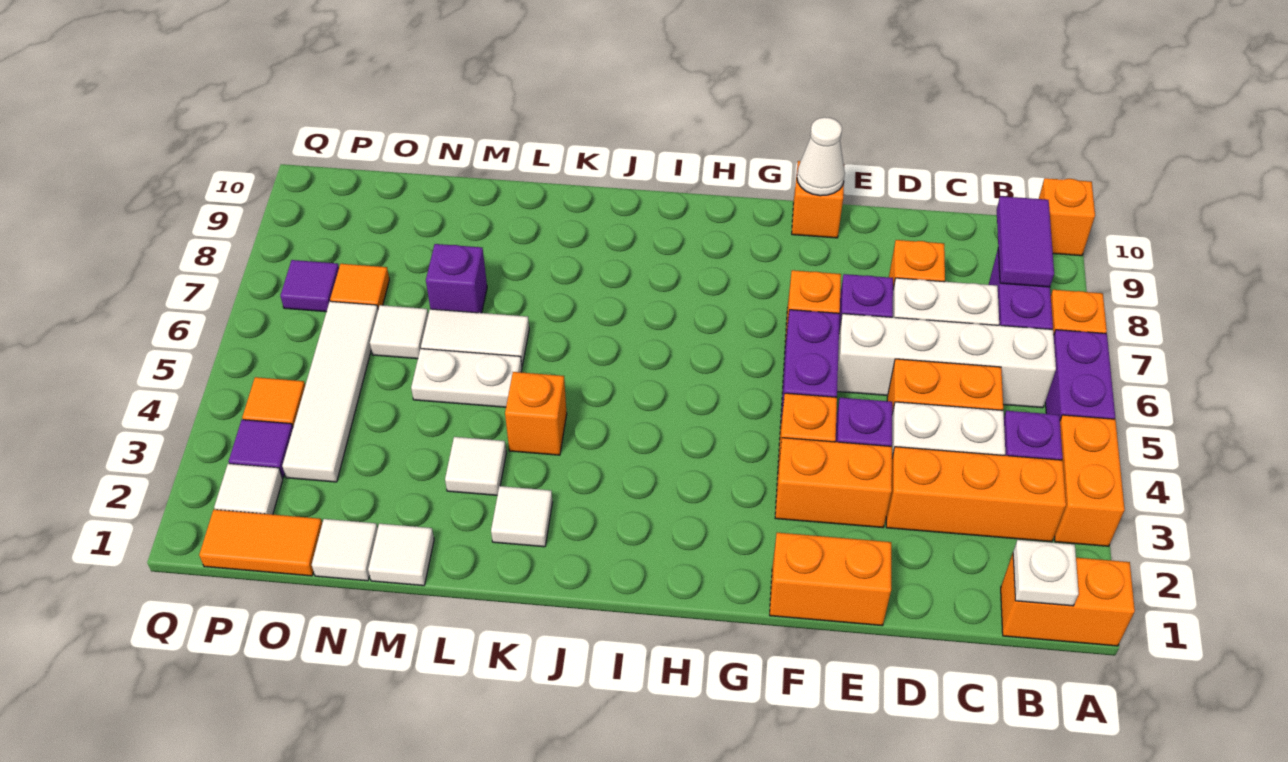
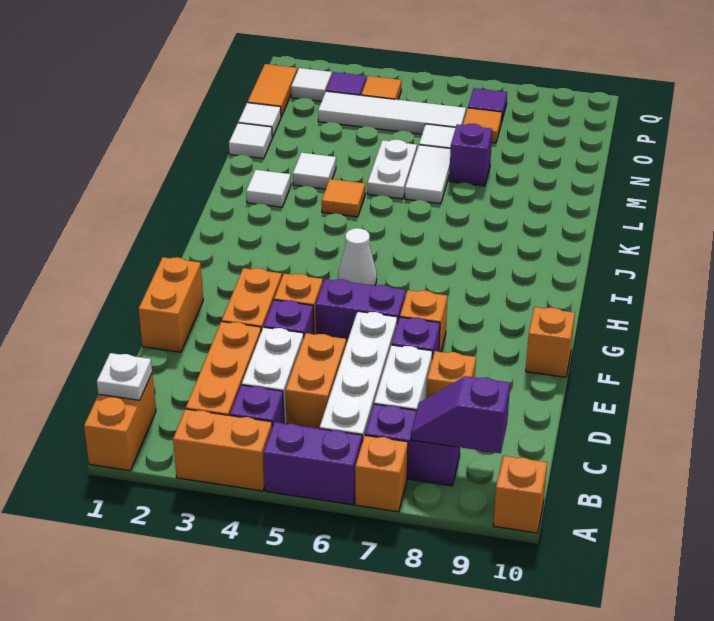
purple 1x2 tile [997,196,1054,287] -> purple 1x2 slope [411,376,510,453]
white 1x1 cone [797,117,845,196] -> white 1x1 cone moved to [338,228,377,286]
orange 1x1 brick [505,372,567,455] -> orange 1x1 tile [322,179,365,217]

